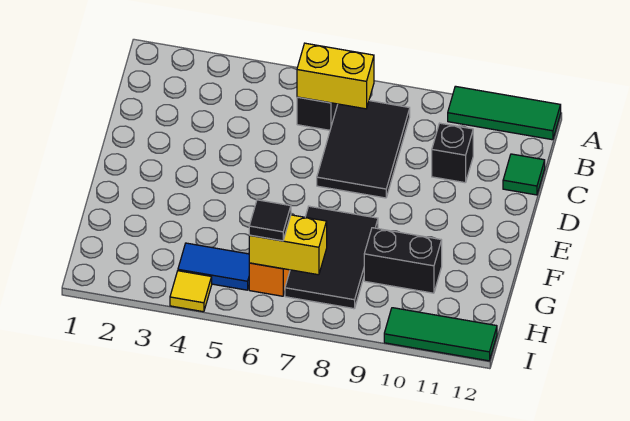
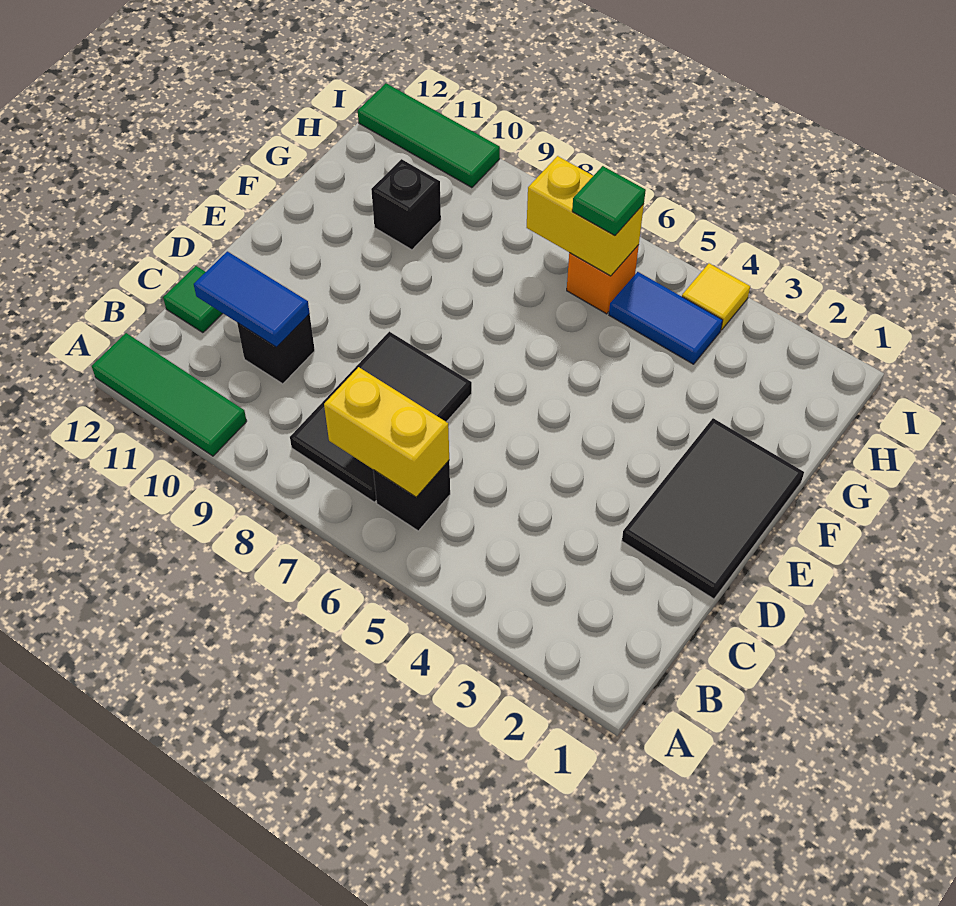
none -> blue 1x2 tile [194,251,310,347]
black 2x3 tile [285,206,378,309] -> black 2x3 tile moved to [622,418,804,599]
black 1x2 brick [364,228,442,293] -> black 1x1 brick [371,159,441,250]
black 1x1 tile [249,200,291,241] -> green 1x1 tile [572,166,646,235]

